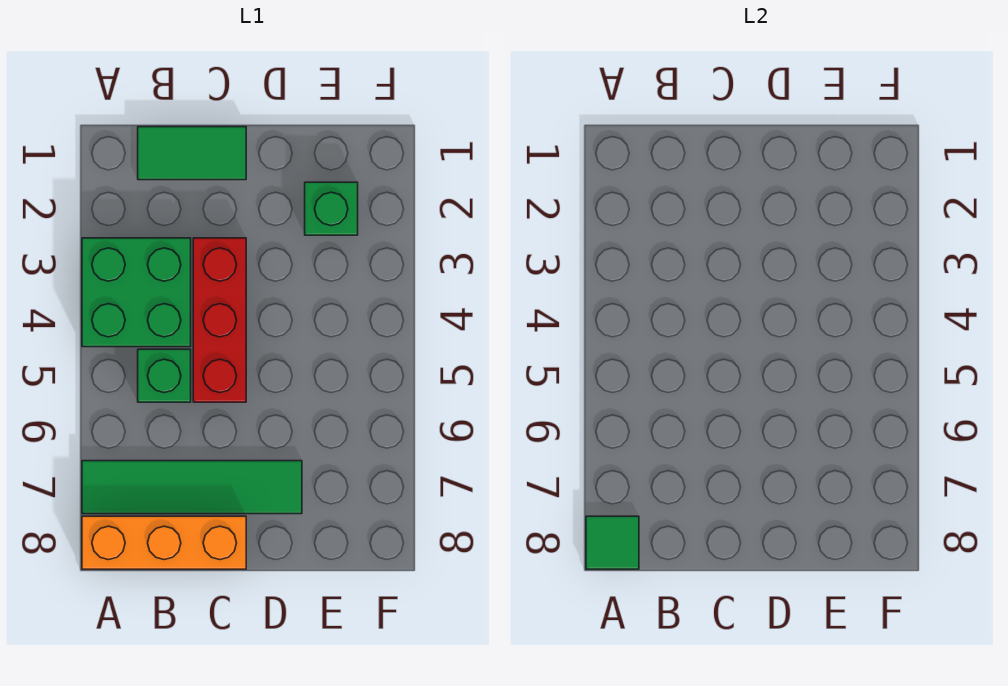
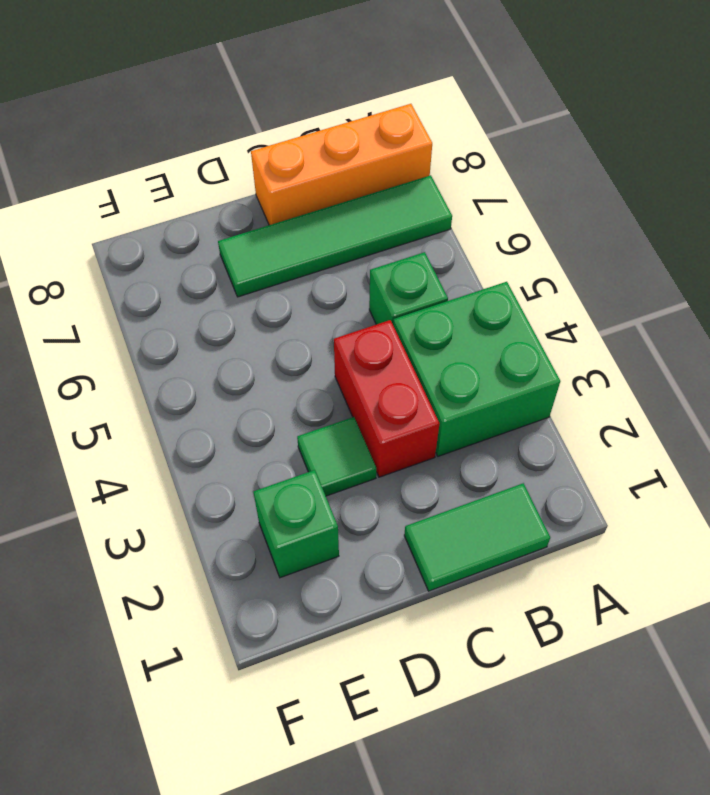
green 1x1 tile [586,516,639,569] -> green 1x1 tile moved to [297,417,376,496]
red 1x3 brick [193,238,246,402] -> red 1x2 brick [334,320,440,477]

